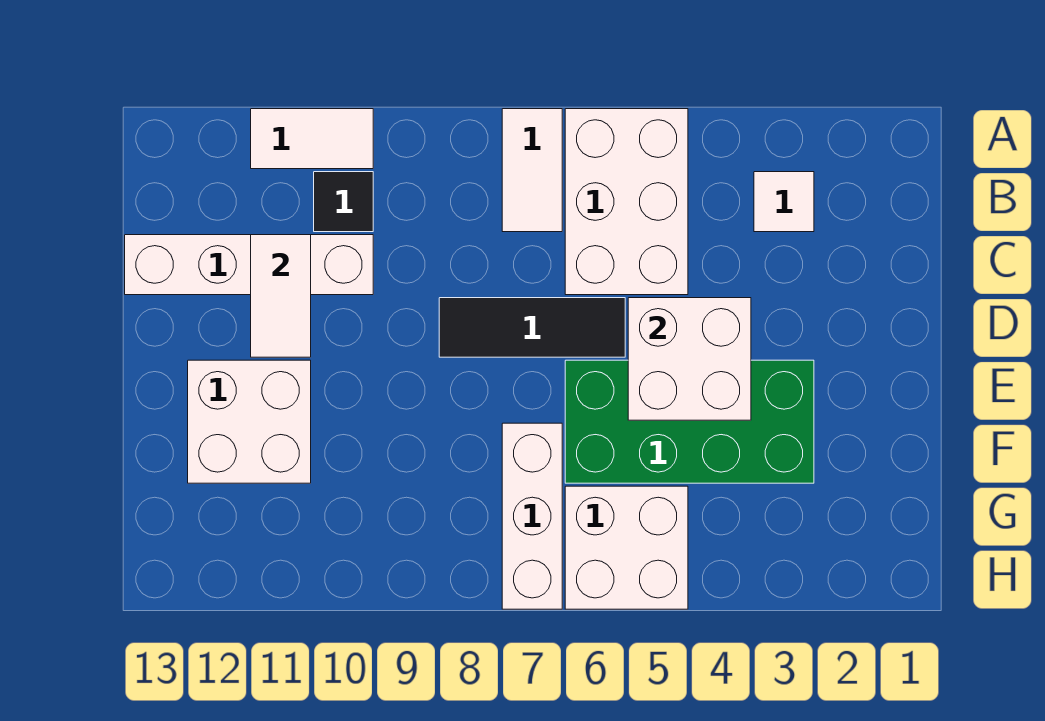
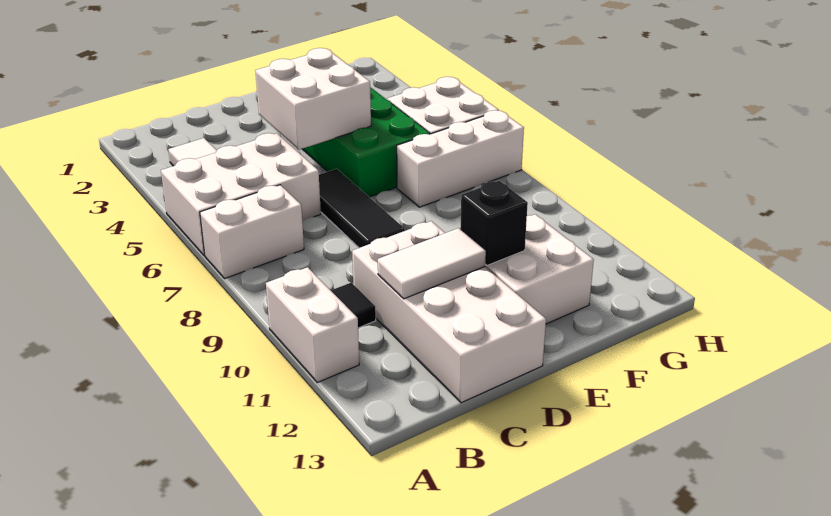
white 1x2 tile [502,109,562,232] -> white 1x2 brick [200,185,304,279]
white 1x2 tile [251,109,373,169] -> white 1x2 brick [266,267,359,382]
white 1x4 brick [125,235,373,295] -> white 2x4 brick [352,221,546,403]
none -> black 1x1 brick [460,181,528,265]

